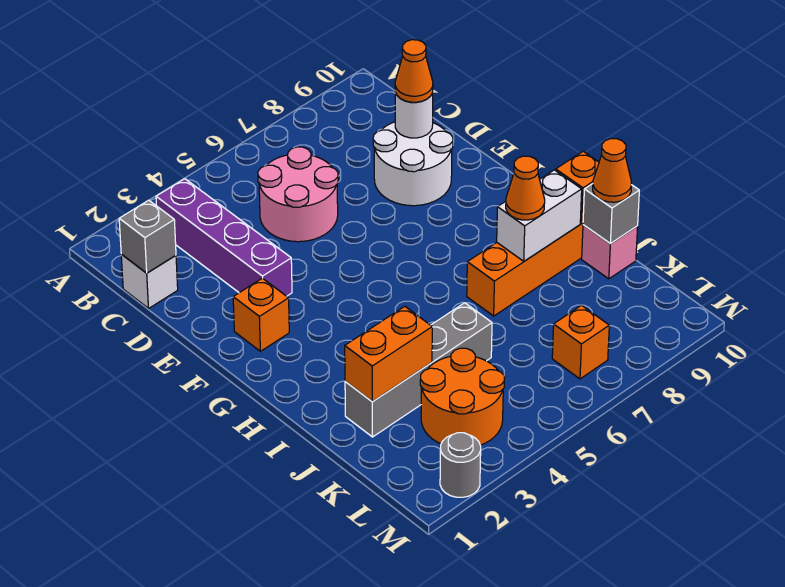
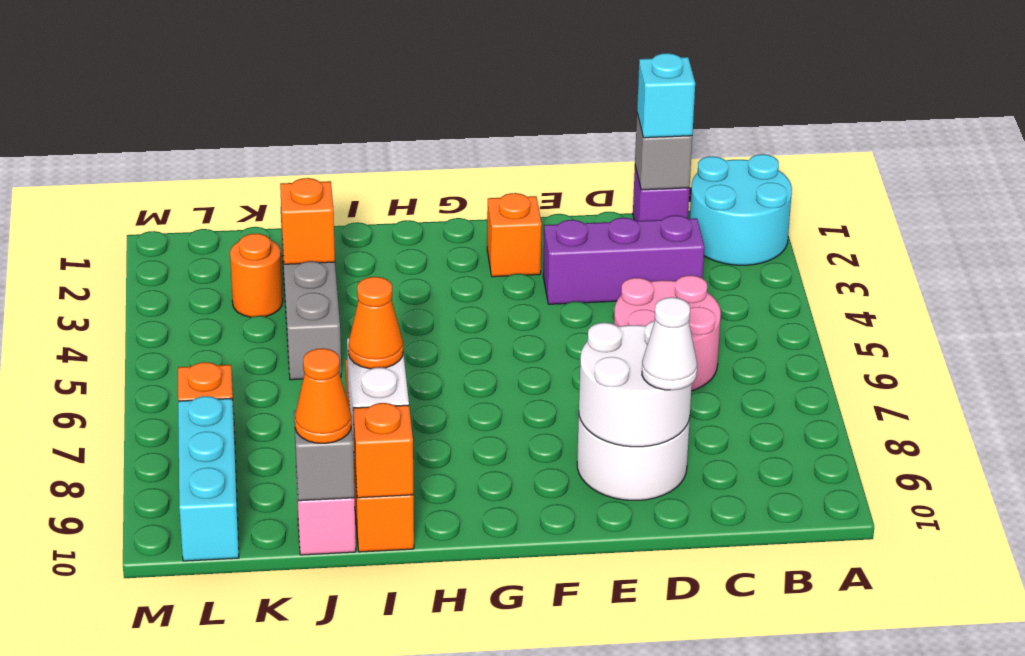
none -> cyan 2x2 round brick [690,154,792,265]
purple 1x4 brick [156,179,292,296] -> purple 1x3 brick [543,215,704,304]
white 1x1 brick [121,254,178,308] -> purple 1x1 brick [633,166,690,221]
none -> cyan 1x1 brick [637,53,695,138]
white 1x1 round brick [395,93,433,138] -> white 2x2 round brick [579,321,692,447]
orange 1x1 cone [395,40,433,102] -> white 1x1 cone [642,297,697,390]
orange 1x2 brick [345,306,432,402] -> orange 1x1 brick [280,178,335,264]
orange 2x2 round brick [420,348,505,445] -> orange 1x1 round brick [230,234,283,317]
none -> cyan 1x3 brick [178,396,239,561]
grey 1x1 round brick [440,433,481,497] -> none

